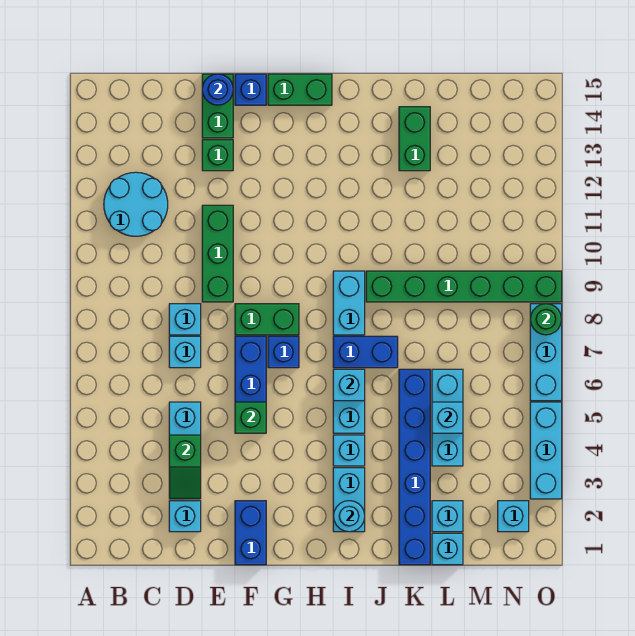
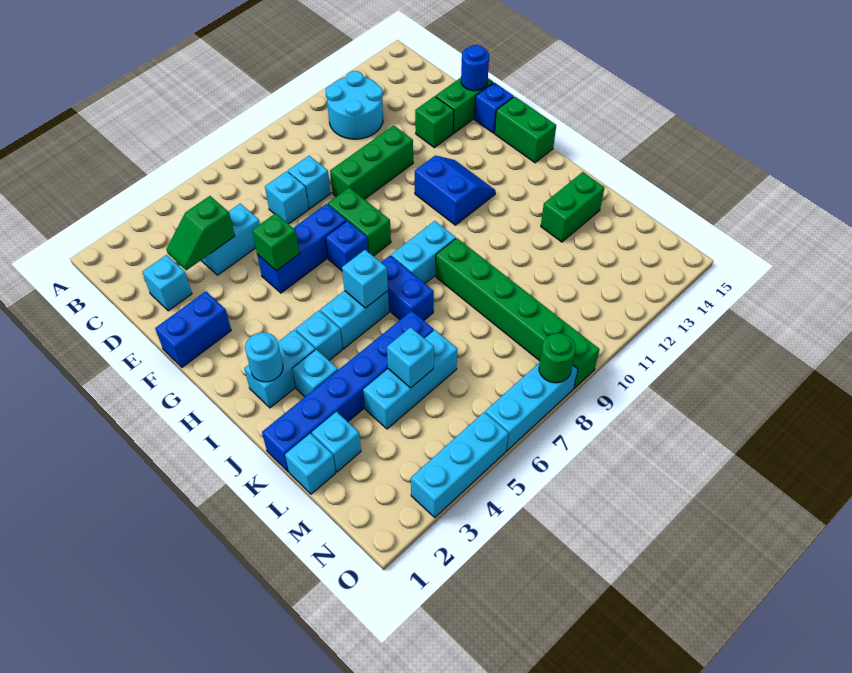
none -> blue 2x2 slope [415,156,495,225]
cyan 1x1 brick [498,501,529,532] -> cyan 1x1 brick moved to [292,349,338,397]

